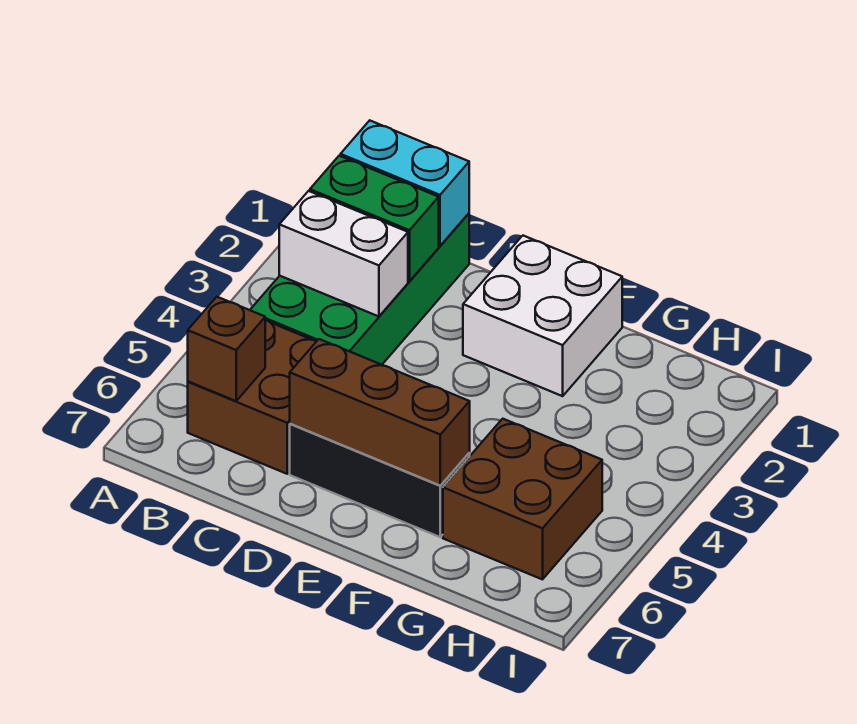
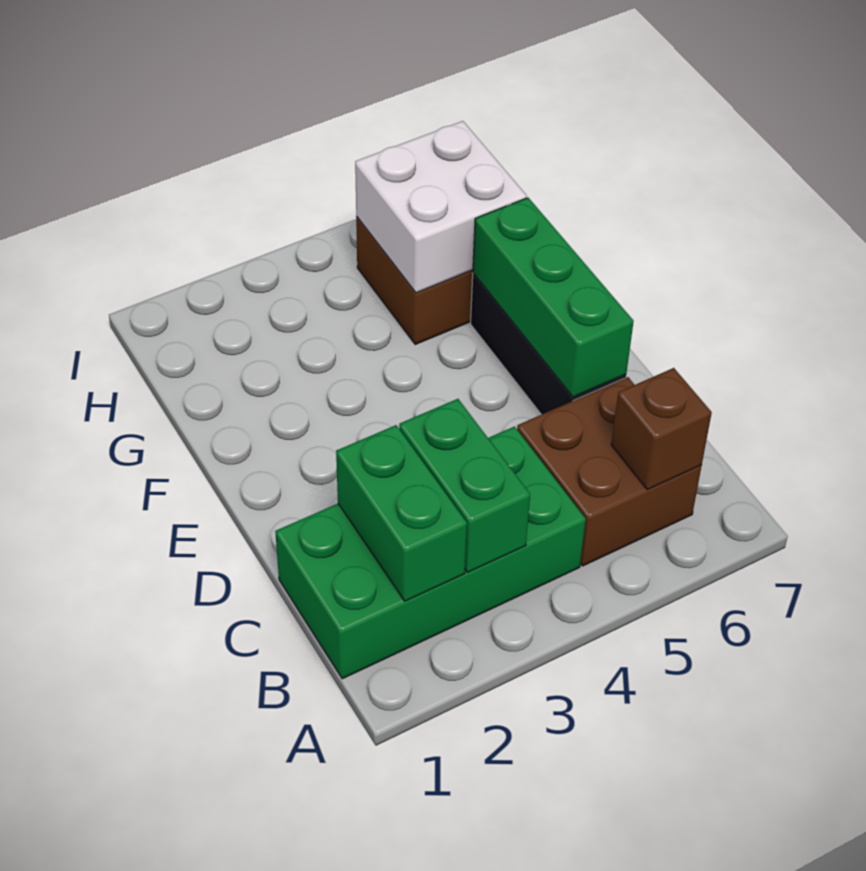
cyan 1x2 brick [341,120,469,246] -> none
white 1x2 brick [279,191,408,316] -> green 1x2 brick [399,399,530,572]
brown 1x3 brick [290,339,470,485] -> green 1x3 brick [473,198,634,397]
white 2x2 brick [463,236,622,396] -> white 2x2 brick moved to [355,121,527,293]

